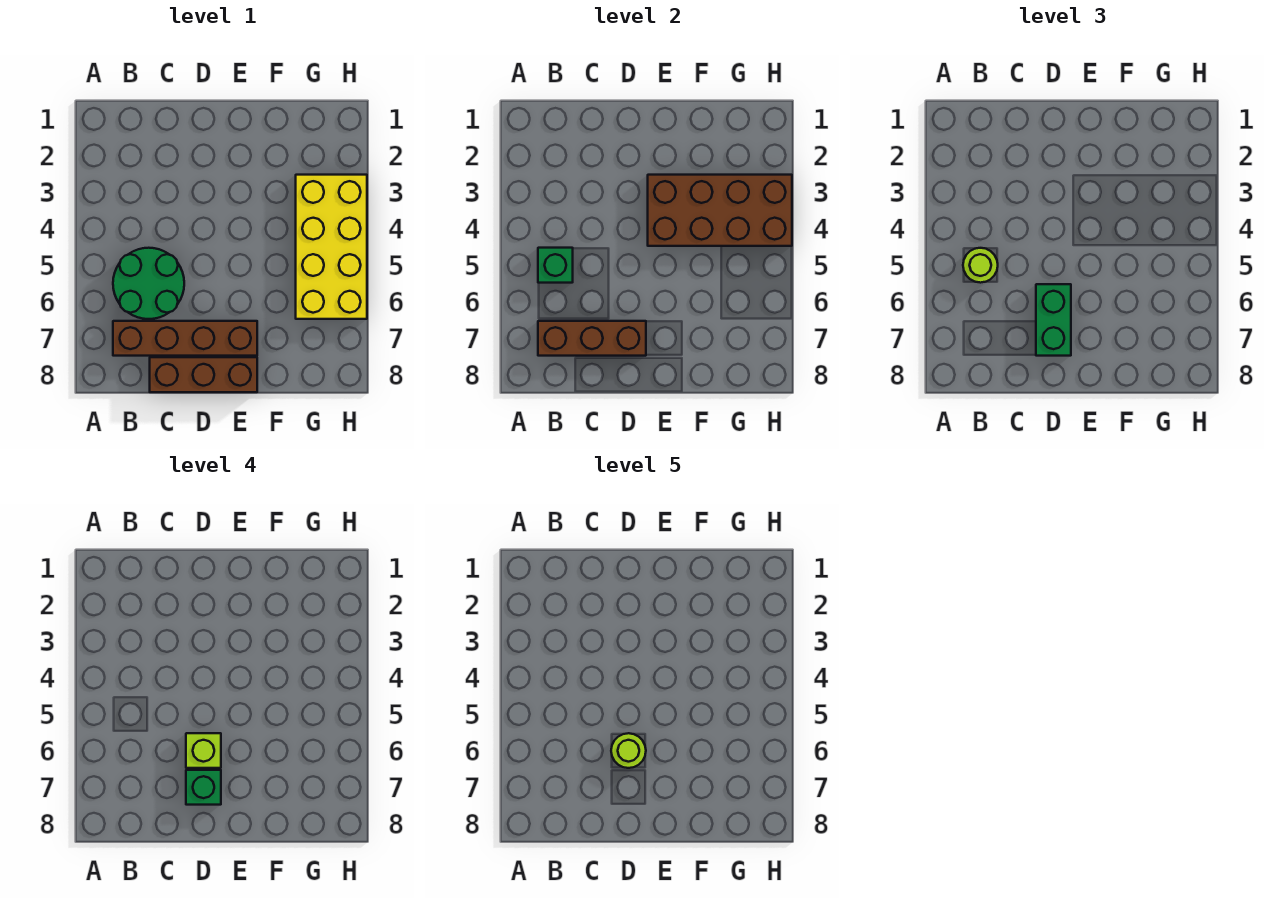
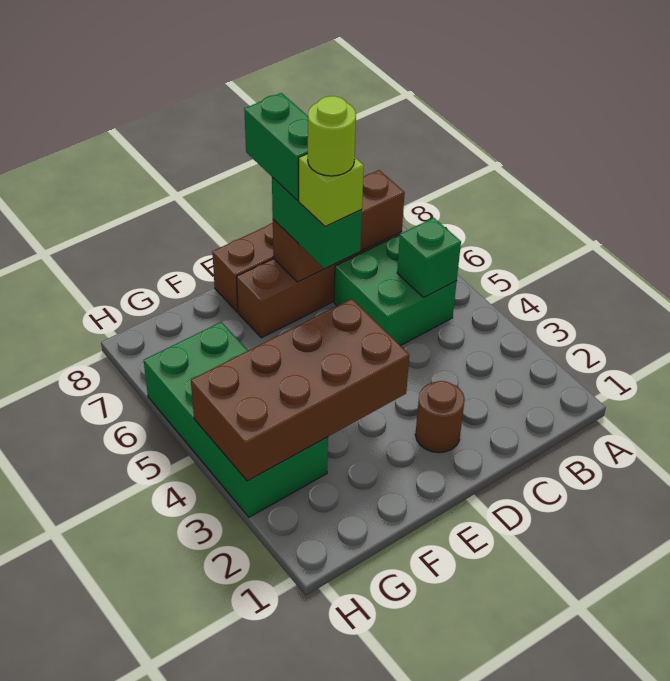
green 2x2 round brick [113,248,184,319] -> green 2x2 brick [334,235,457,346]
lime 1x1 round brick [963,248,998,283] -> none
none -> brown 1x1 round brick [415,381,465,453]
green 1x1 brick [186,770,221,805] -> green 1x2 brick [244,93,308,200]
yellow 2x4 brick [296,175,367,319] -> green 2x4 brick [144,322,328,517]

